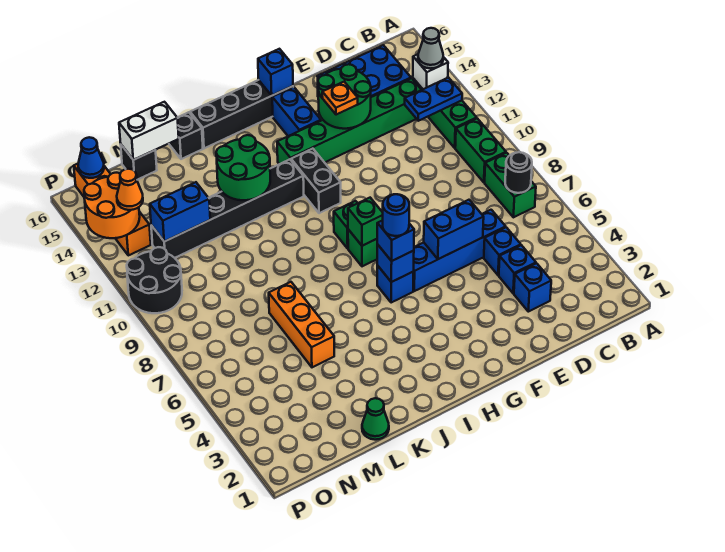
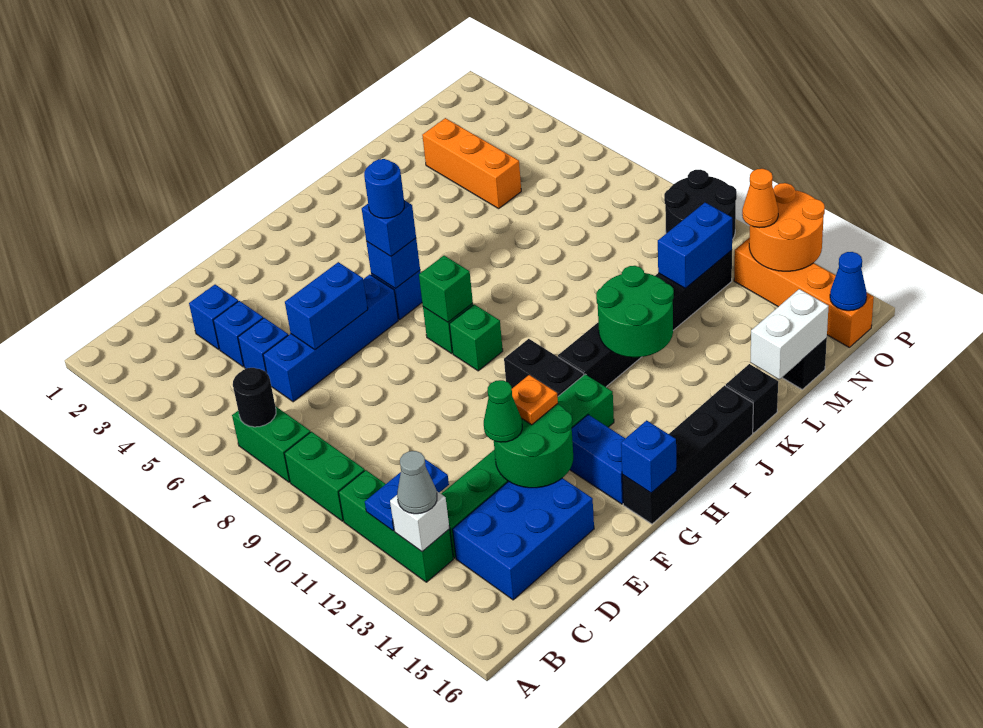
green 1x1 cone [362,398,389,440] -> green 1x1 cone moved to [484,380,522,442]
orange 1x3 brick [269,282,334,367] -> orange 1x3 brick moved to [422,118,521,209]

